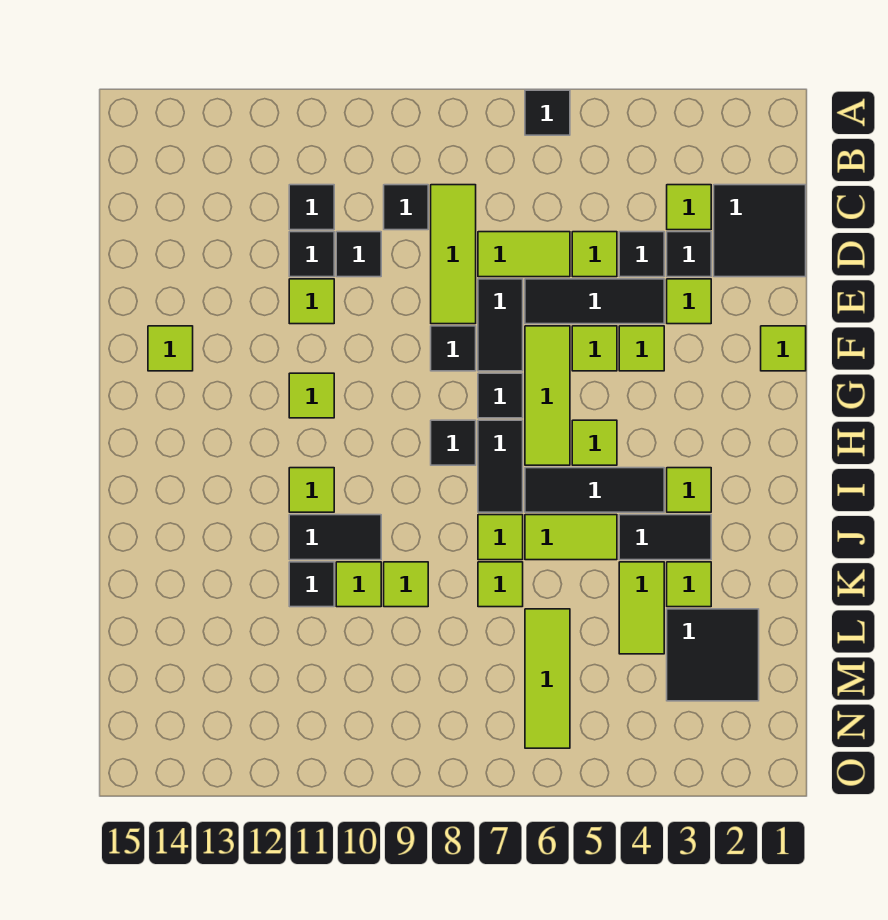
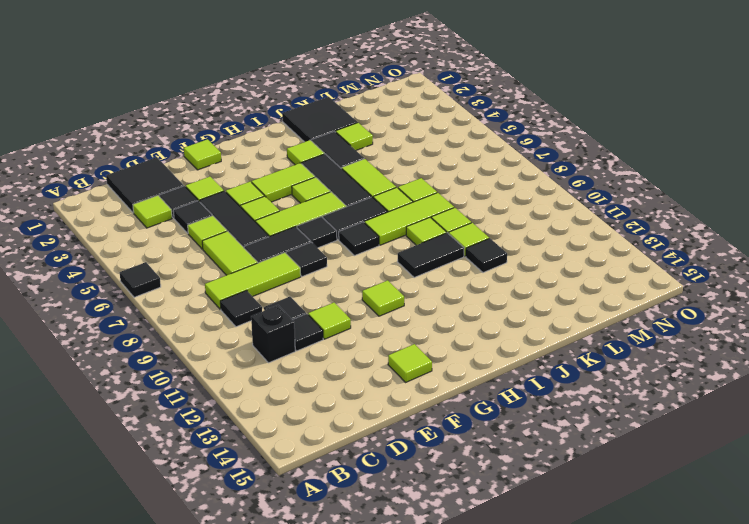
black 1x1 tile [289,185,334,230] -> black 1x1 brick [251,305,295,363]
lime 1x1 tile [289,468,334,512] -> lime 1x1 tile moved to [406,218,447,245]
black 1x2 tile [289,515,381,560] -> black 1x2 tile turned to [398,233,464,278]
lime 1x2 tile [619,562,664,654] -> lime 1x2 tile moved to [251,163,315,202]
black 2x2 tile [667,609,759,701] -> black 2x2 tile moved to [282,97,358,142]
lime 1x3 tile [525,609,570,748] -> lime 1x3 tile moved to [364,193,454,245]

